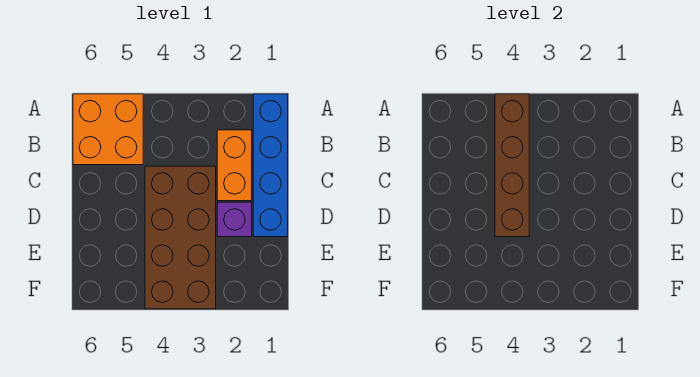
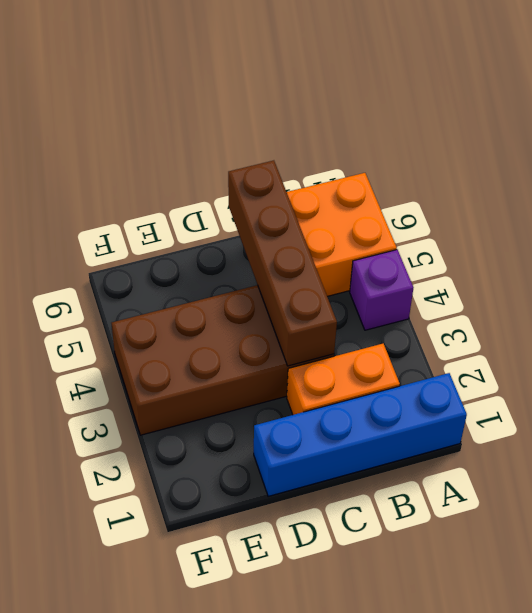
brown 1x4 brick [495,94,529,237] -> brown 1x4 brick turned to [228,160,337,366]
purple 1x1 brick [217,202,252,237] -> purple 1x1 brick moved to [350,250,413,330]

